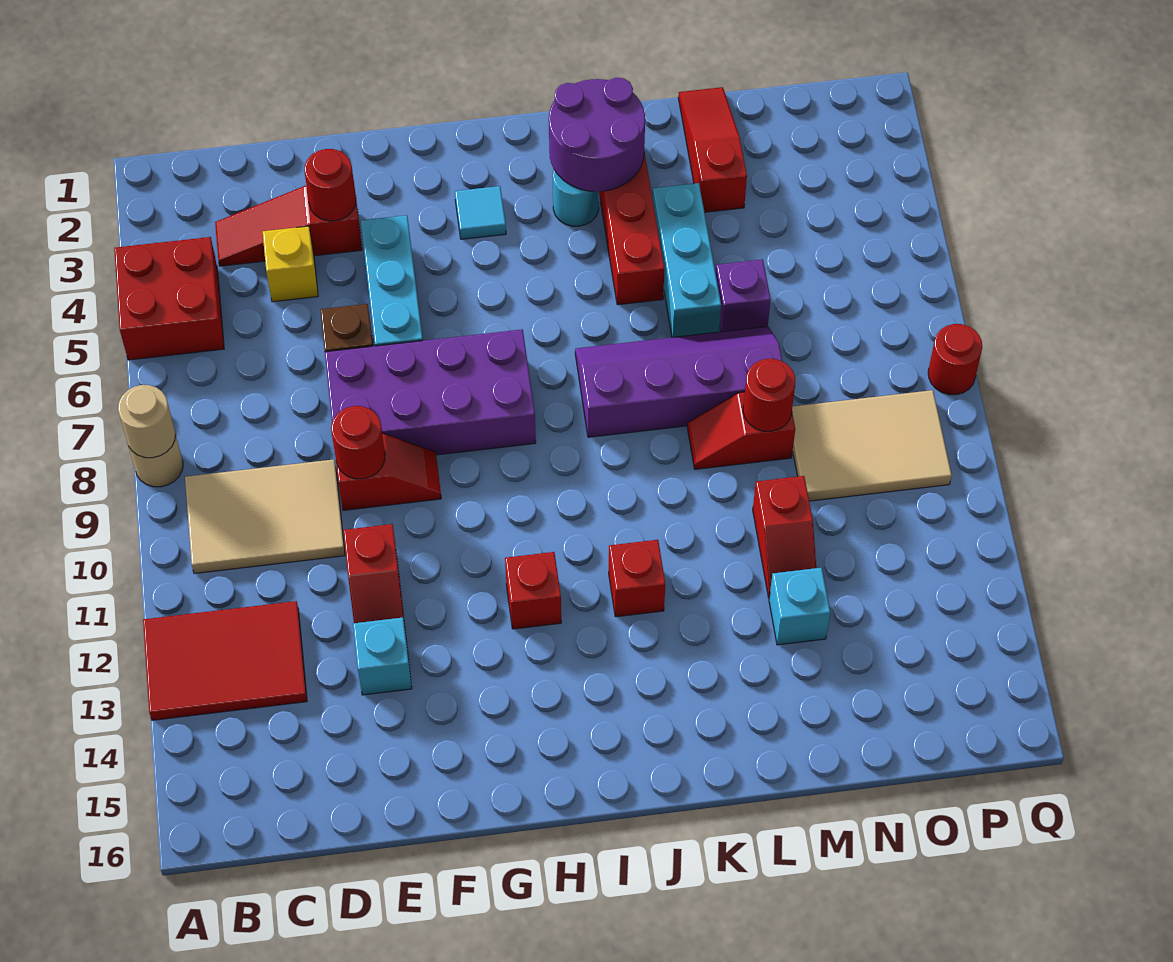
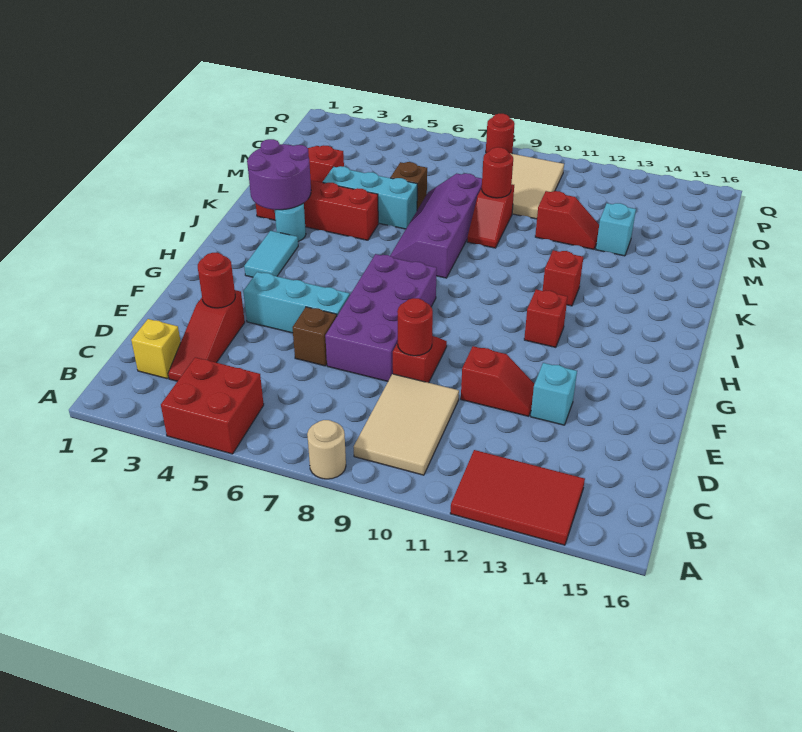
tan 1x1 round brick [118,385,176,458] -> none
red 2x3 tile [143,601,307,720] -> red 2x3 tile turned to [450,450,585,545]
yellow 1x1 brick [263,226,318,302] -> yellow 1x1 brick moved to [131,319,181,379]
cyan 1x1 tile [455,186,506,239] -> cyan 1x2 tile [244,231,298,277]
purple 1x1 brick [716,259,771,332] -> brown 1x1 brick [390,162,427,210]

